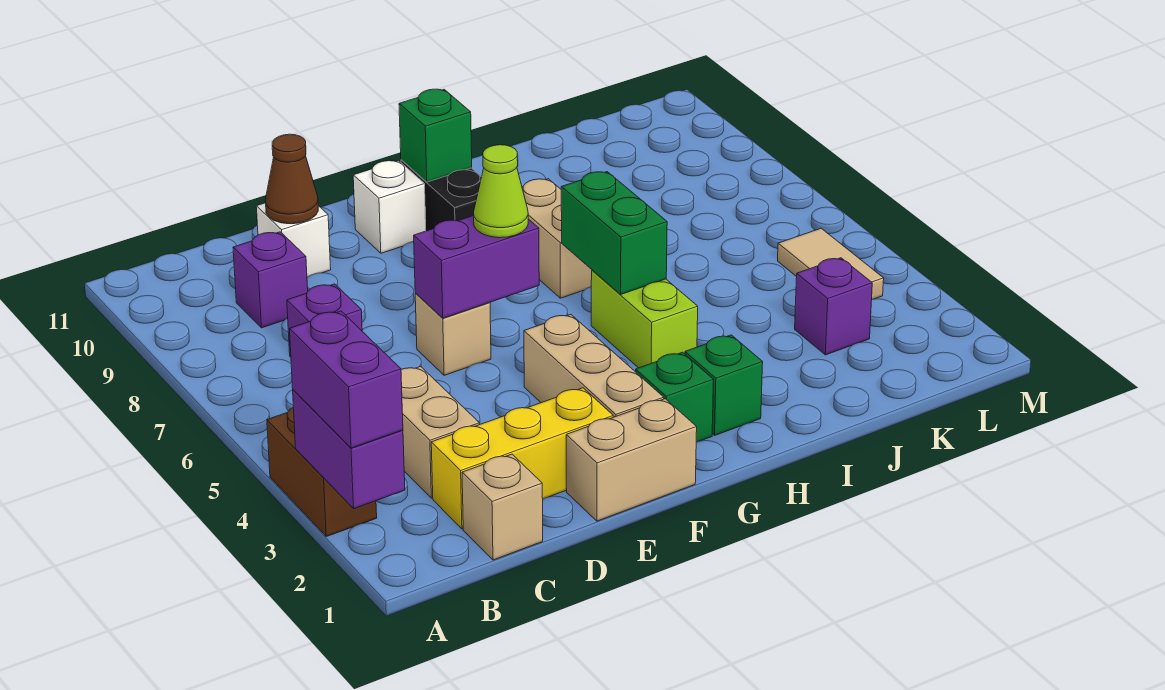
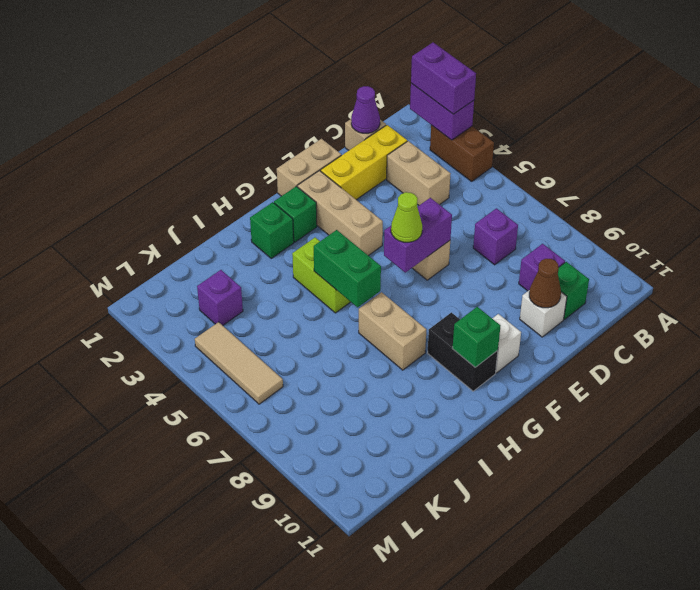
none -> purple 1x1 cone [351,86,380,133]
none -> green 1x1 brick [558,262,589,319]
tan 1x2 tile [778,228,884,299] -> tan 1x3 tile [195,322,283,404]

